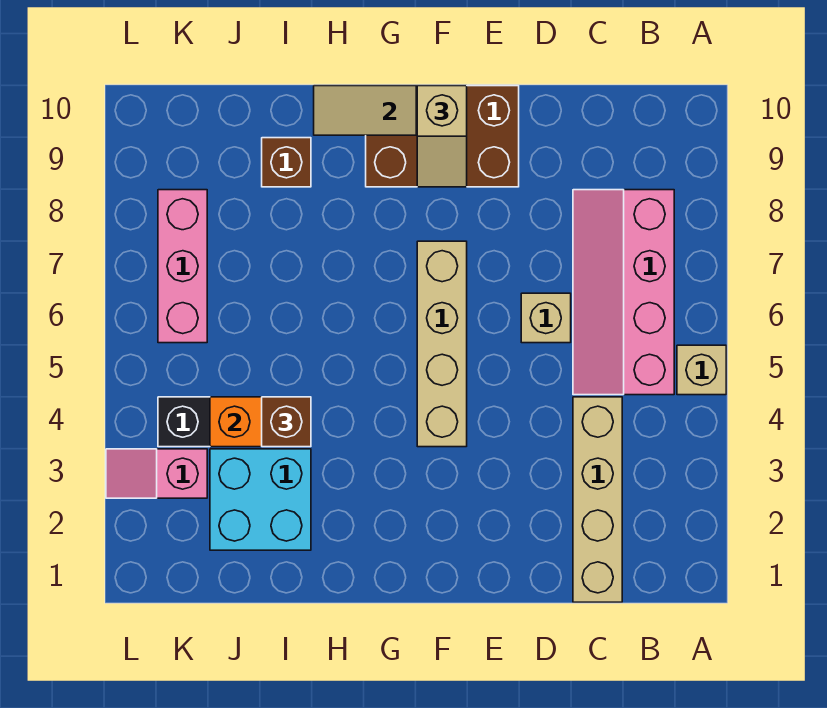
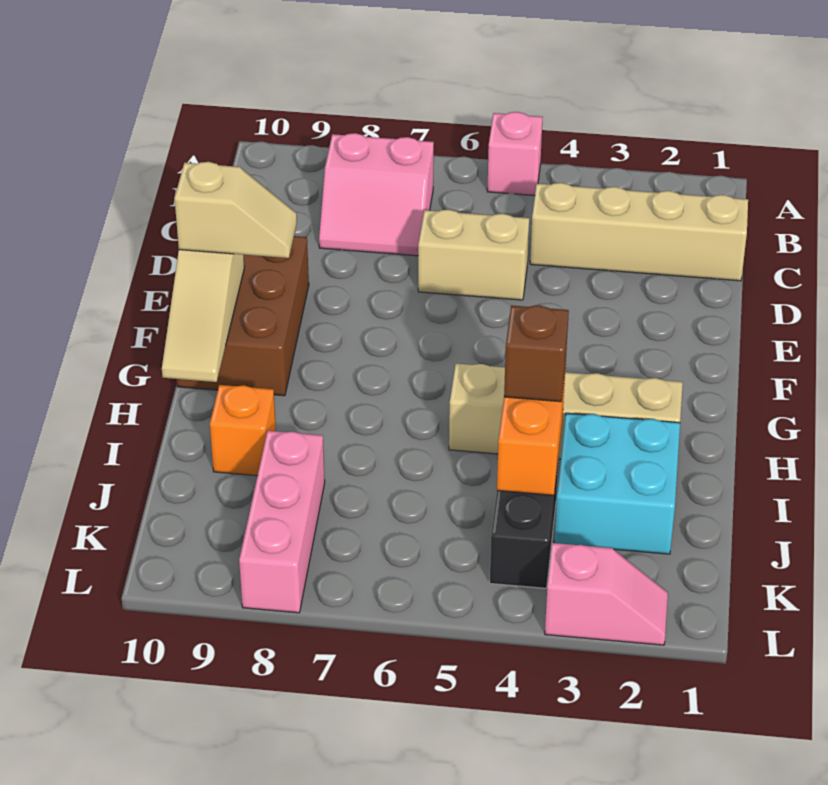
tan 1x1 brick [677,345,726,395] -> pink 1x1 brick [487,112,542,195]
pink 2x4 slope [573,190,674,395] -> pink 2x2 slope [319,133,434,256]
tan 1x1 brick [521,293,571,343] -> tan 1x2 brick [418,210,529,300]
tan 1x4 brick [417,241,467,447] -> tan 1x4 brick moved to [449,364,683,459]
brown 1x1 brick [262,138,311,187] -> orange 1x1 brick [210,385,276,476]
pink 1x2 slope [106,449,207,498] -> pink 1x2 slope turned to [545,543,668,645]
pink 1x3 brick [158,190,207,343] -> pink 1x3 brick turned to [239,431,325,613]

